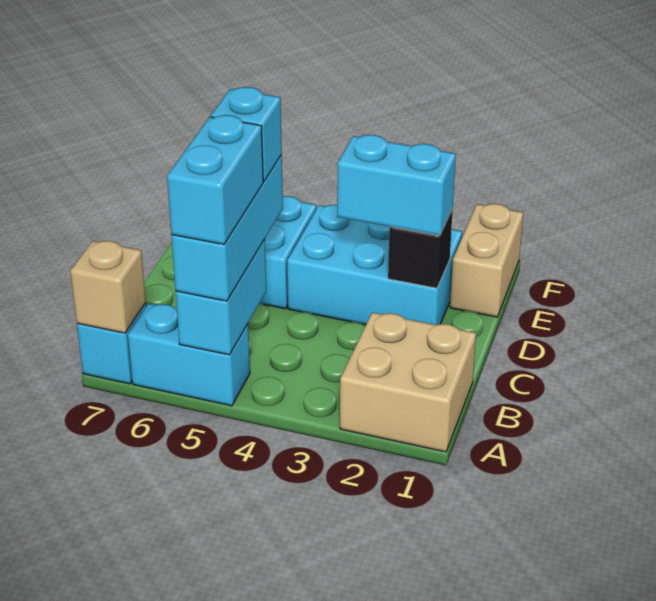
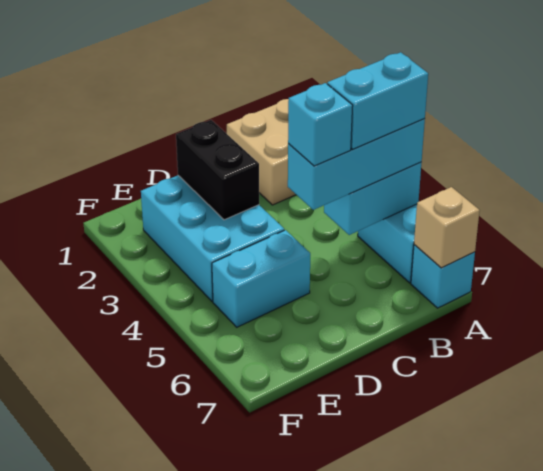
black 1x1 brick [388,208,453,288] -> black 1x2 brick [176,120,259,220]
cyan 1x2 brick [337,135,456,236] -> none
tan 1x2 brick [450,204,523,317] -> none

